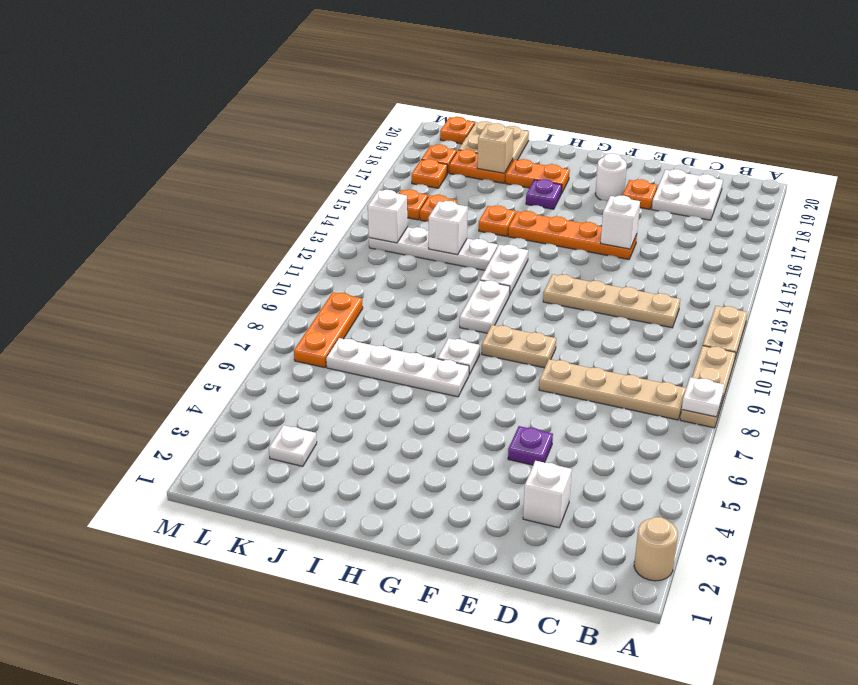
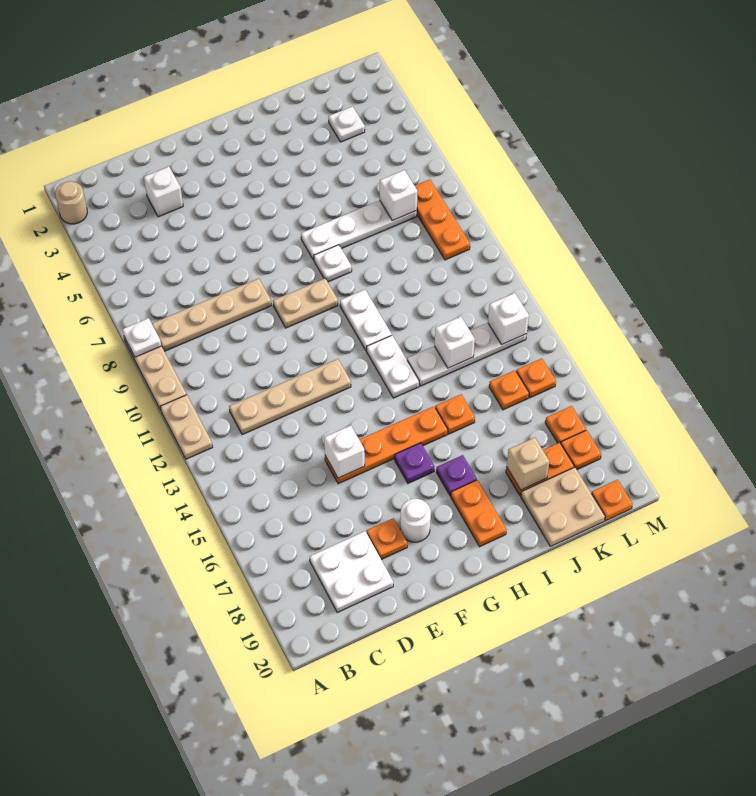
purple 1x1 plate [508,426,553,465] -> purple 1x1 plate moved to [394,443,435,483]
orange 1x2 plate [506,159,570,193] -> orange 1x2 plate turned to [451,480,507,547]
none -> white 1x1 brick [380,170,417,221]

